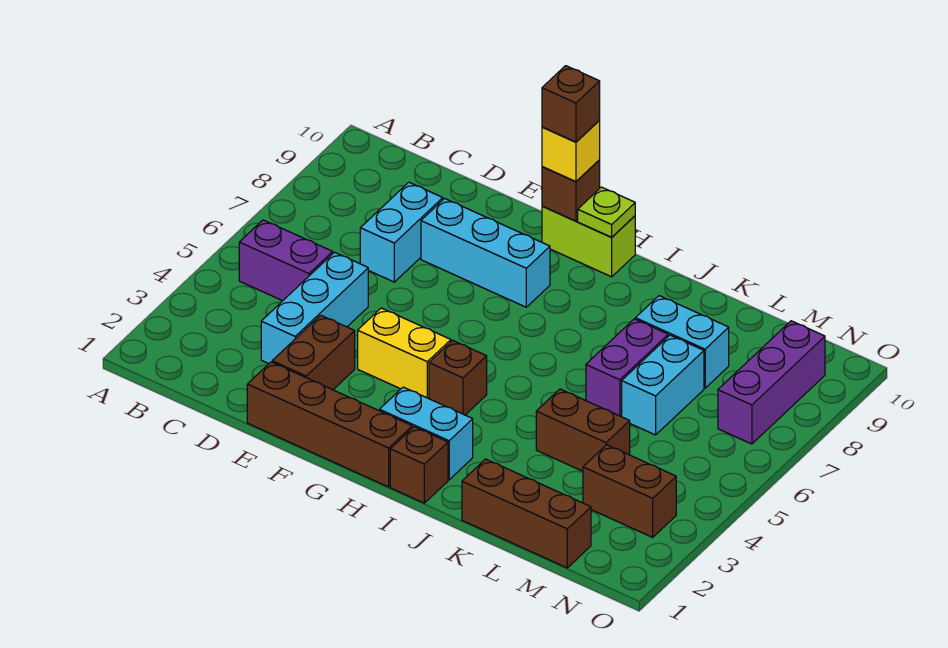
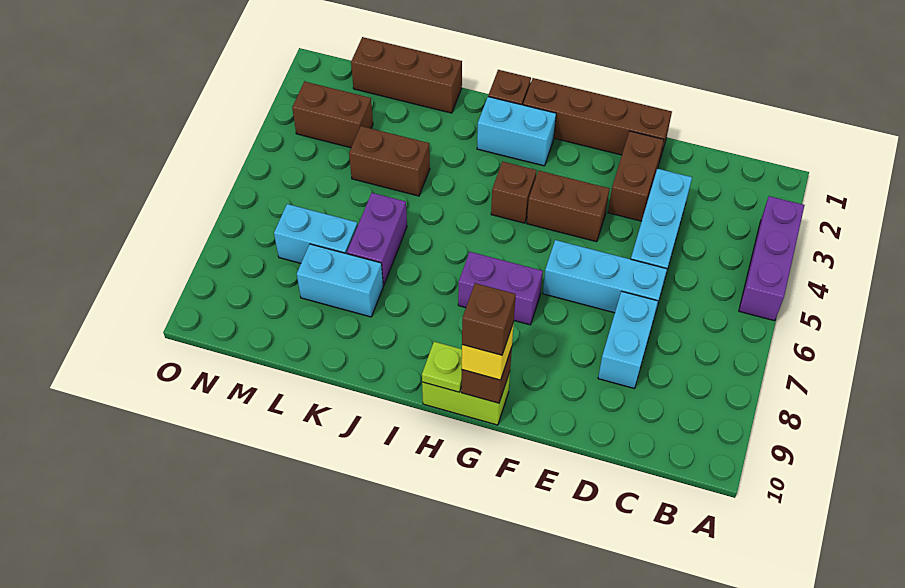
purple 1x2 brick [239,220,333,301] -> purple 1x2 brick moved to [458,252,543,325]
cyan 1x3 brick [421,198,550,307] -> cyan 1x3 brick moved to [543,240,667,317]
yellow 1x2 brick [358,308,451,399] -> brown 1x2 brick [527,171,610,242]
cyan 1x2 brick [622,335,704,435] -> cyan 1x2 brick turned to [274,204,358,263]
purple 1x3 brick [718,321,825,444] -> purple 1x3 brick moved to [739,196,805,321]

